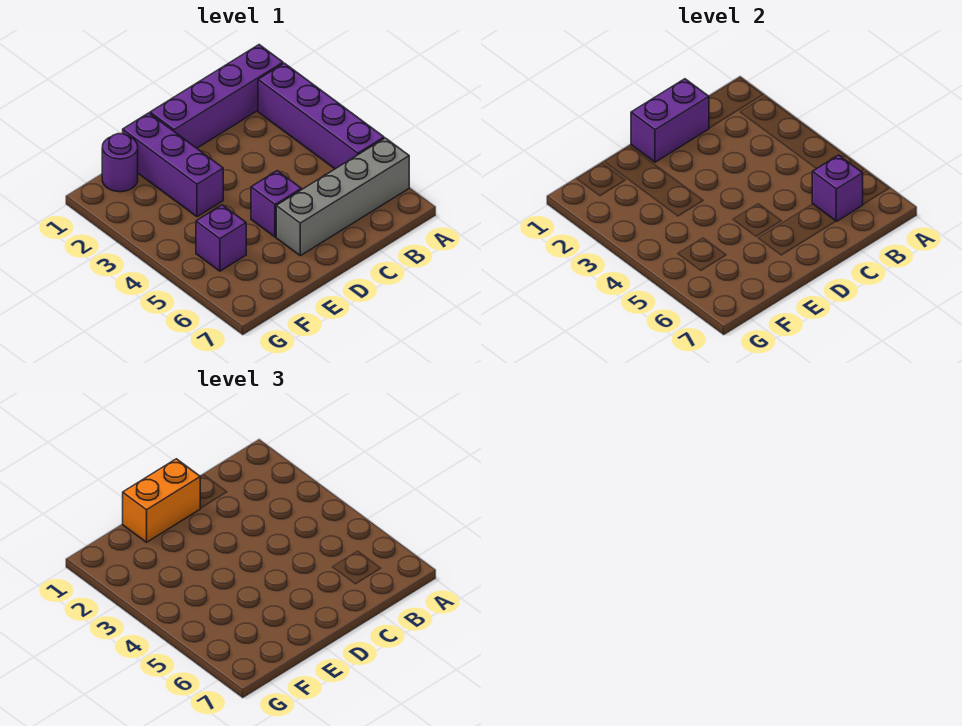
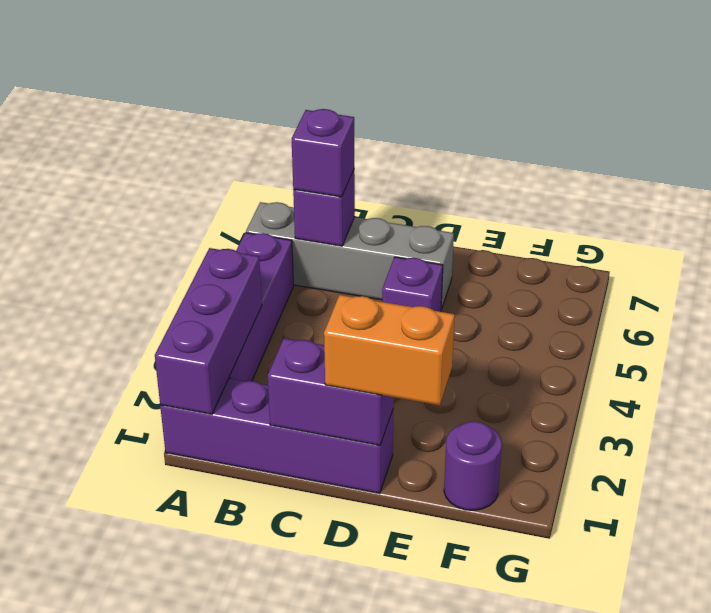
purple 1x3 brick [123,113,223,217] -> purple 1x3 brick moved to [155,248,262,414]
purple 1x1 brick [196,205,246,271] -> purple 1x1 brick moved to [292,109,354,197]

